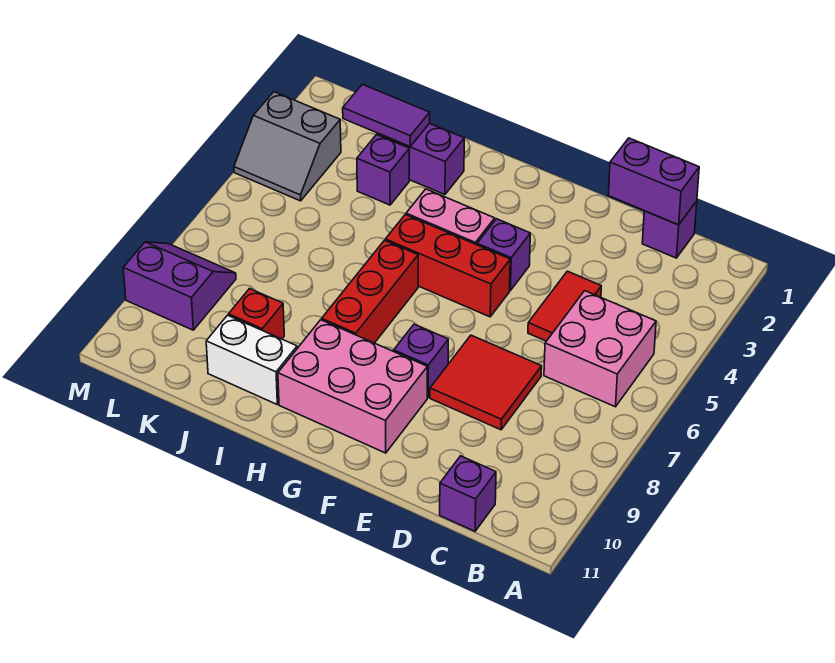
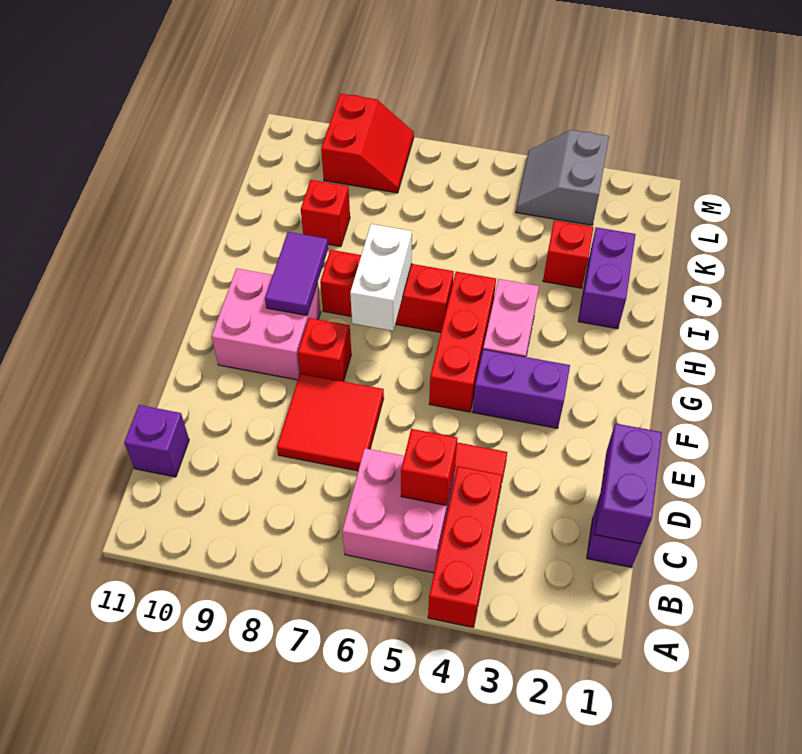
none -> red 1x3 brick [428,466,502,627]
none -> red 1x1 brick [401,429,457,505]
purple 1x1 brick [477,219,530,290] -> purple 1x2 brick [473,349,570,428]
purple 1x1 brick [394,324,448,397] -> red 1x1 brick [298,318,351,381]
pink 2x3 brick [278,320,427,453] -> pink 2x2 brick [212,268,321,380]
white 1x2 brick [206,315,297,404] -> white 1x2 brick moved to [350,224,412,331]
purple 1x2 tile [343,84,430,147] -> purple 1x2 tile moved to [265,232,328,315]
purple 1x1 brick [357,135,409,205] -> red 1x1 brick [543,220,594,288]
purple 2x2 slope [123,242,236,330] -> red 2x2 slope [321,94,414,193]

